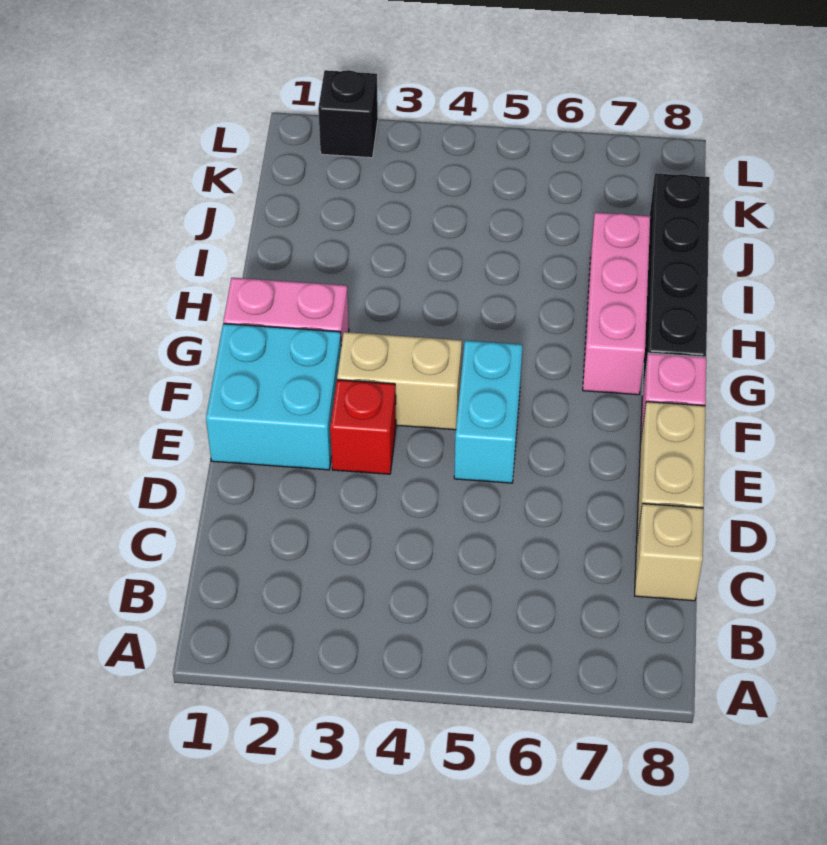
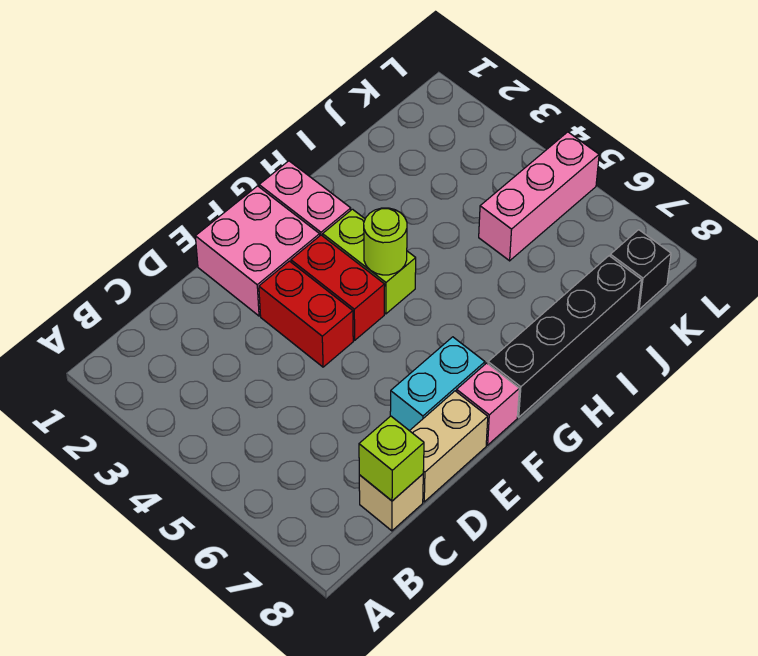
none -> lime 1x1 brick [359,416,424,501]
cyan 2x2 brick [206,324,341,470] -> pink 2x2 brick [195,186,320,316]
red 1x1 brick [330,380,396,474] -> red 1x2 brick [259,261,353,367]
cyan 1x2 brick [454,340,523,483] -> cyan 1x2 brick moved to [390,337,485,431]
tan 1x2 brick [337,332,462,430] -> red 1x2 brick [291,235,385,340]
none -> lime 1x2 brick [323,209,416,314]
none -> lime 1x1 round brick [364,208,407,275]
pink 1x3 brick [583,212,650,395] -> pink 1x3 brick moved to [479,132,599,261]
black 1x1 brick [318,70,378,158] -> black 1x1 brick moved to [610,230,671,309]

